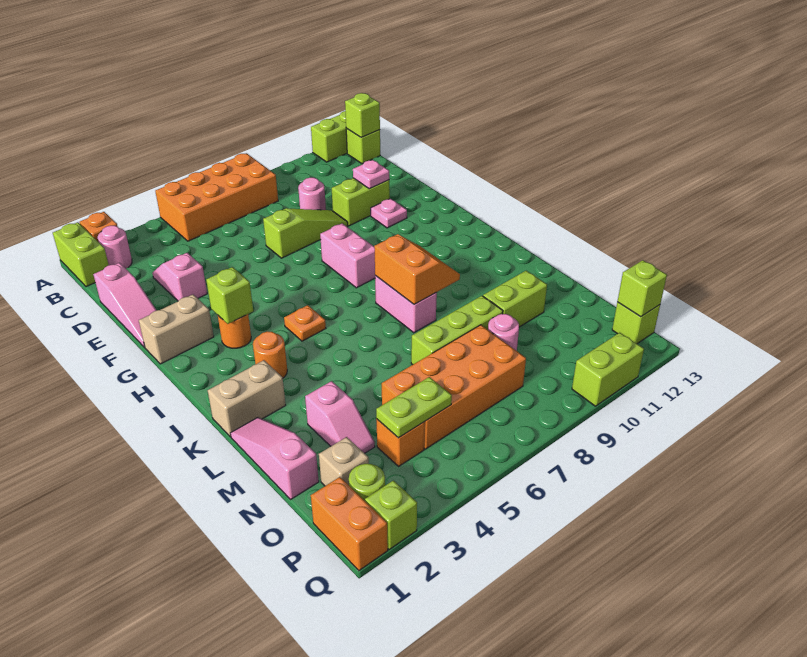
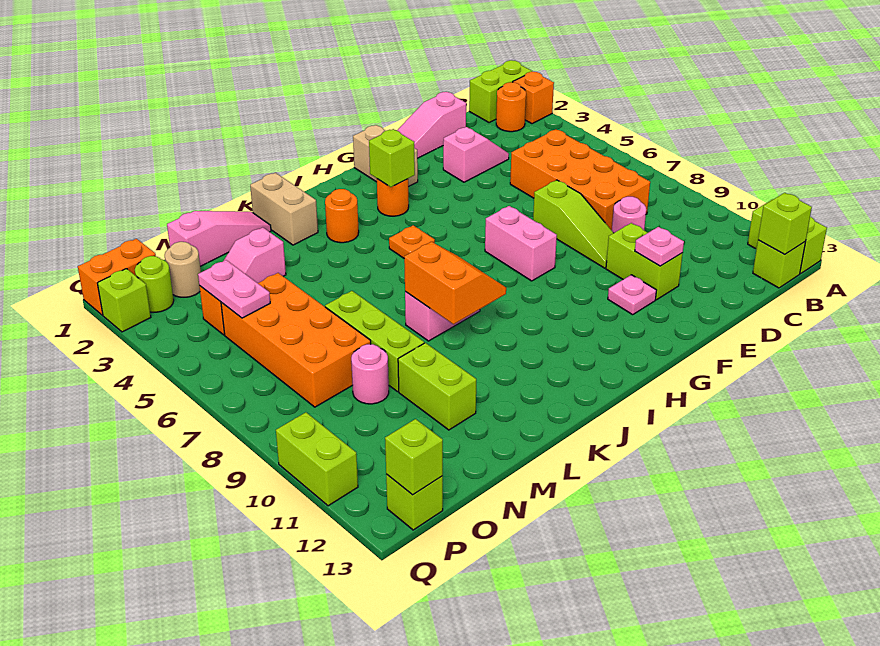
orange 2x4 brick [155,153,278,241] -> orange 2x4 brick moved to [510,129,650,230]
pink 1x1 round brick [98,226,132,268] -> orange 1x1 round brick [496,82,526,132]
pink 1x2 brick [320,223,375,288] -> pink 1x2 brick turned to [485,206,557,281]
orange 2x2 slope [374,234,460,304] -> orange 2x2 slope turned to [404,242,506,324]
tan 1x1 brick [319,437,369,486] -> tan 1x1 round brick [165,242,201,297]
lime 1x2 plate [376,377,452,438] -> pink 1x2 plate [198,260,270,318]

